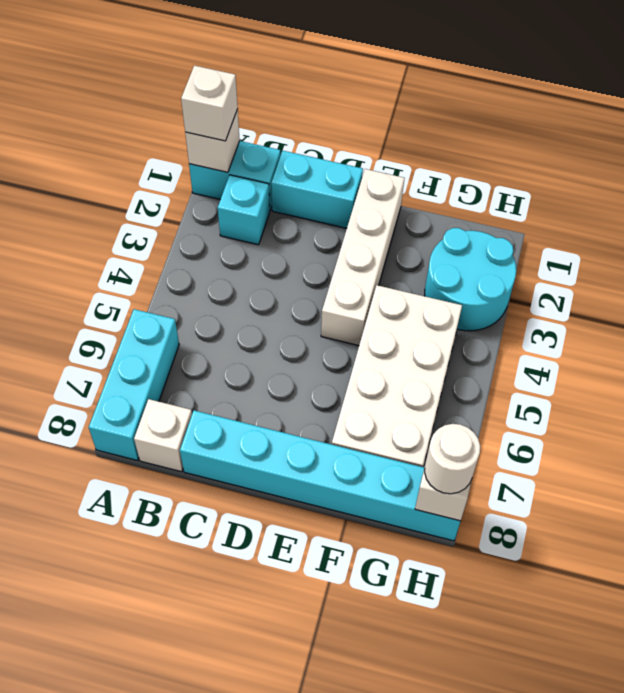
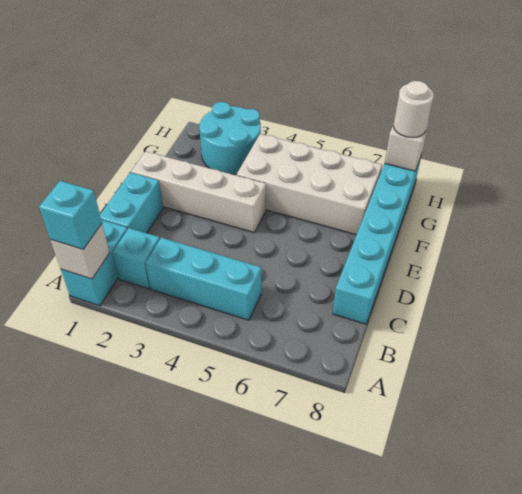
white 1x1 brick [181,65,238,141] -> cyan 1x1 brick [39,181,102,249]
cyan 1x3 brick [89,309,179,460] -> cyan 1x3 brick moved to [146,238,261,320]
white 1x1 brick [134,399,192,472] -> none

